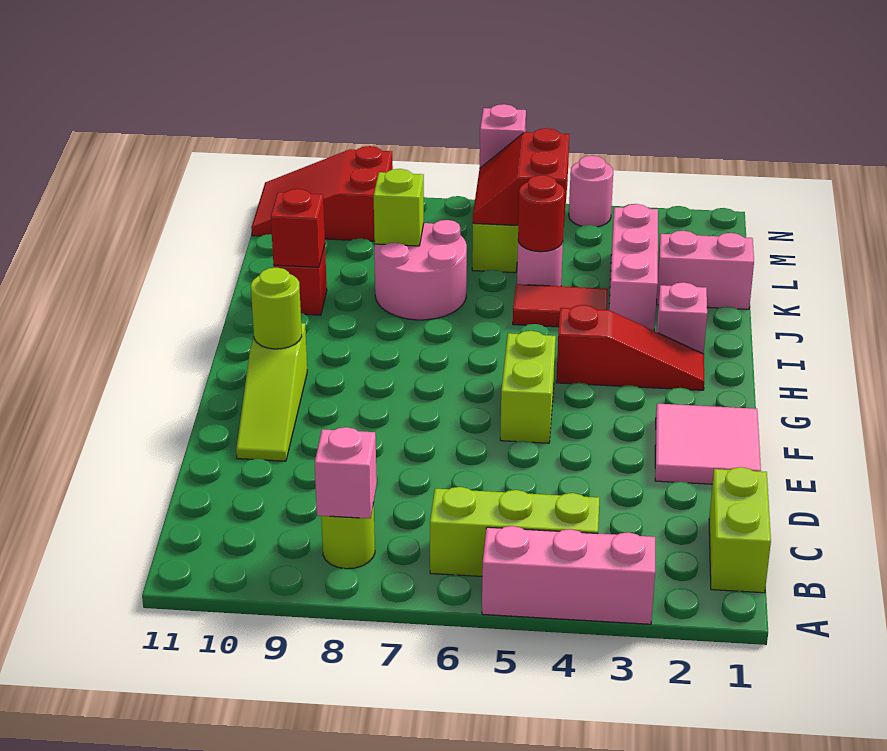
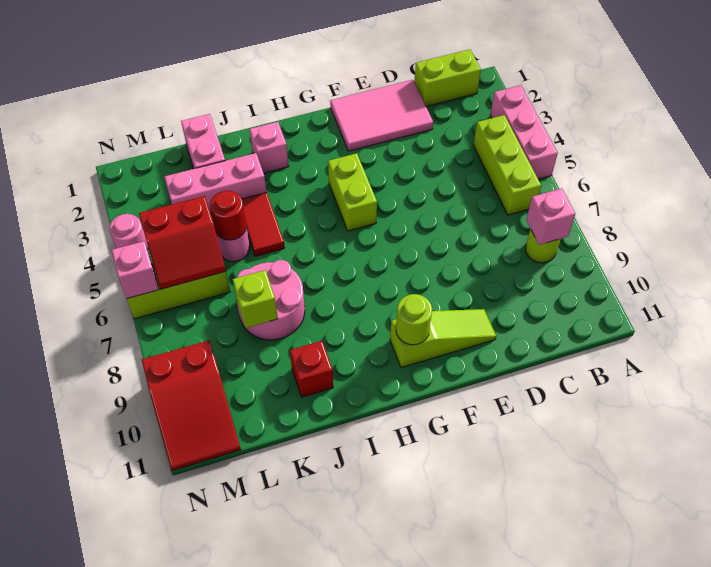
pink 2x2 tile [655,404,761,484] -> pink 2x3 tile [330,80,433,151]
lime 1x2 brick [500,331,556,443] -> lime 1x2 brick turned to [328,153,377,231]
red 1x3 slope [556,305,704,390] -> none
red 1x1 brick [271,189,325,267] -> none

